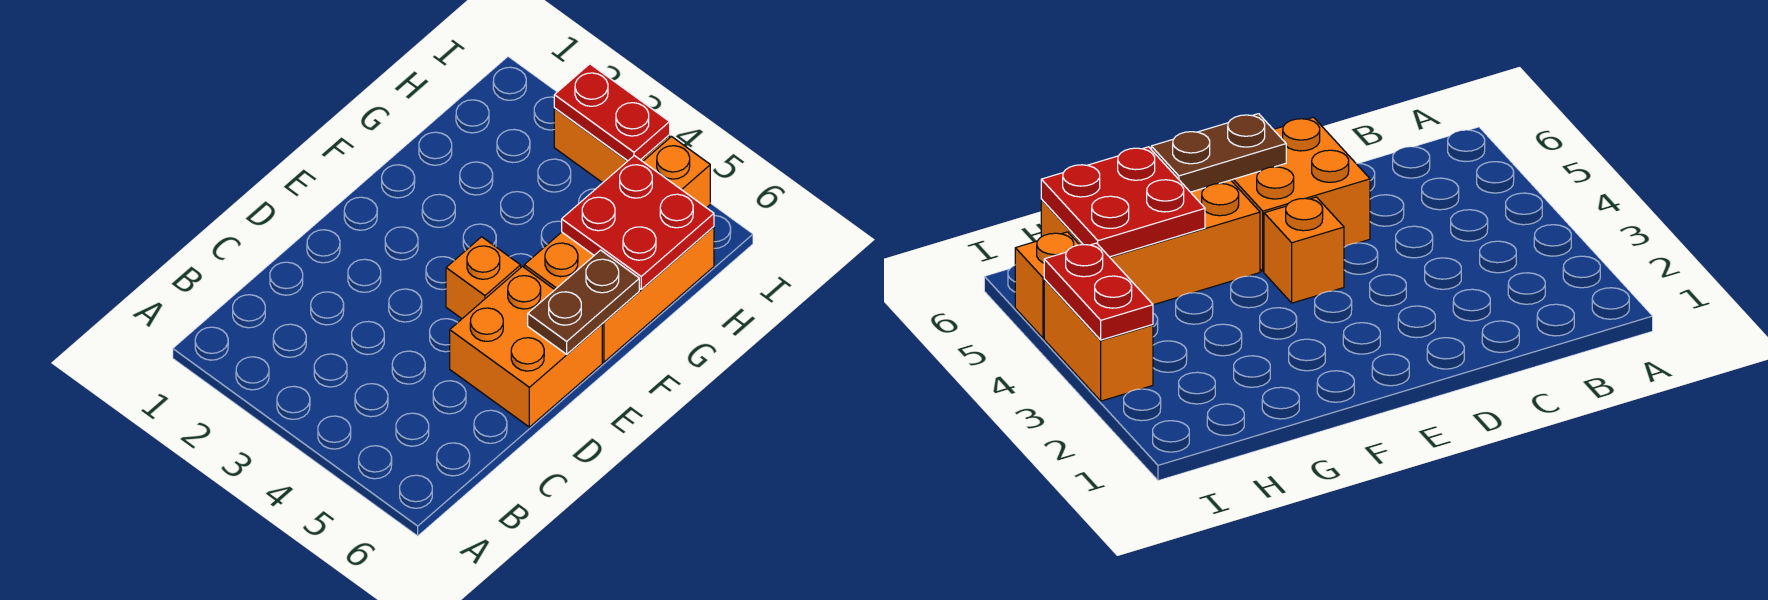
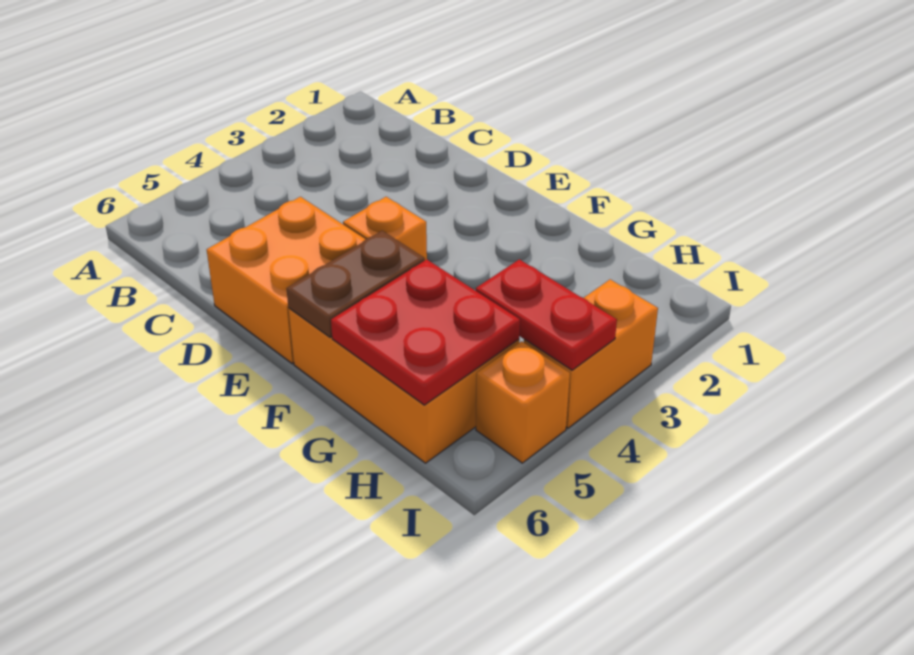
brown 1x2 plate [528,250,639,354] -> brown 1x2 plate turned to [286,231,425,337]
red 1x2 plate [554,64,670,161] -> red 1x2 plate turned to [476,259,617,370]

